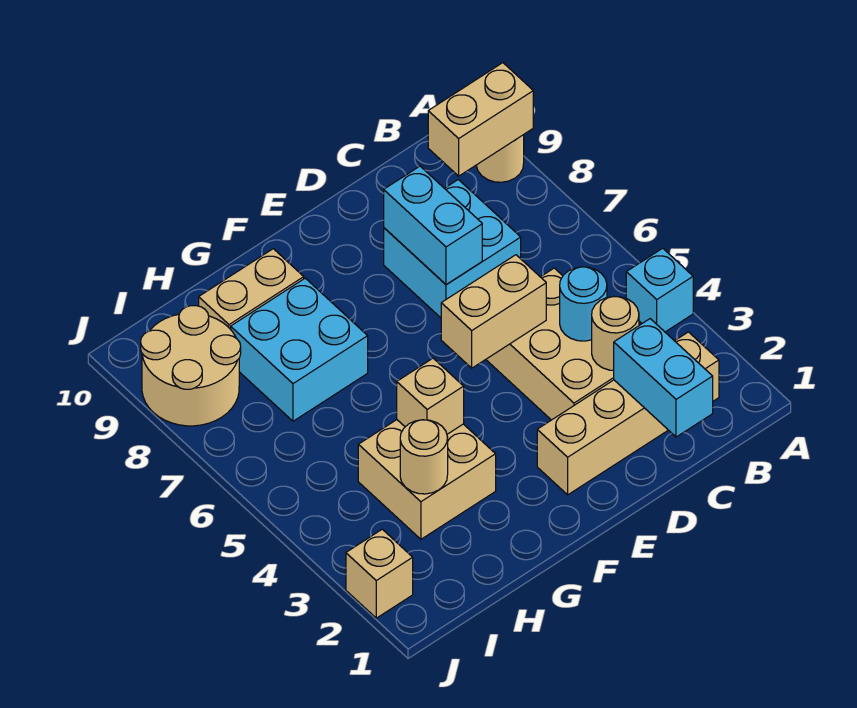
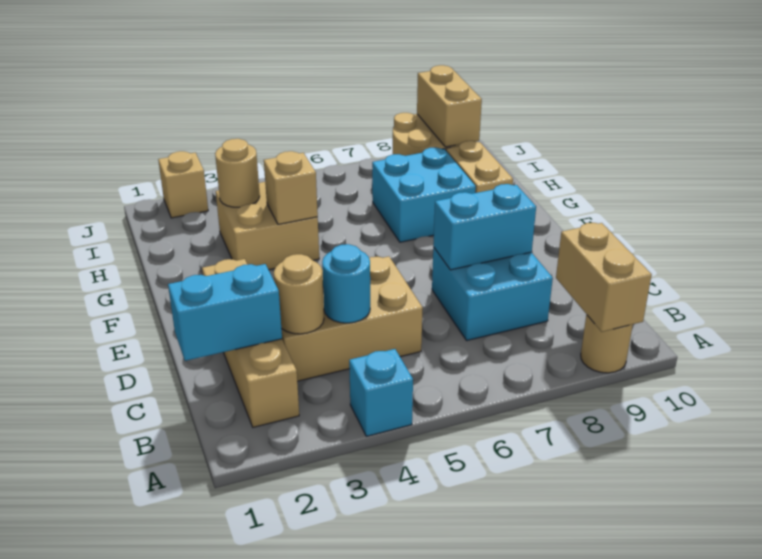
tan 1x2 brick [441,255,546,368] -> tan 1x2 brick moved to [417,65,482,147]

